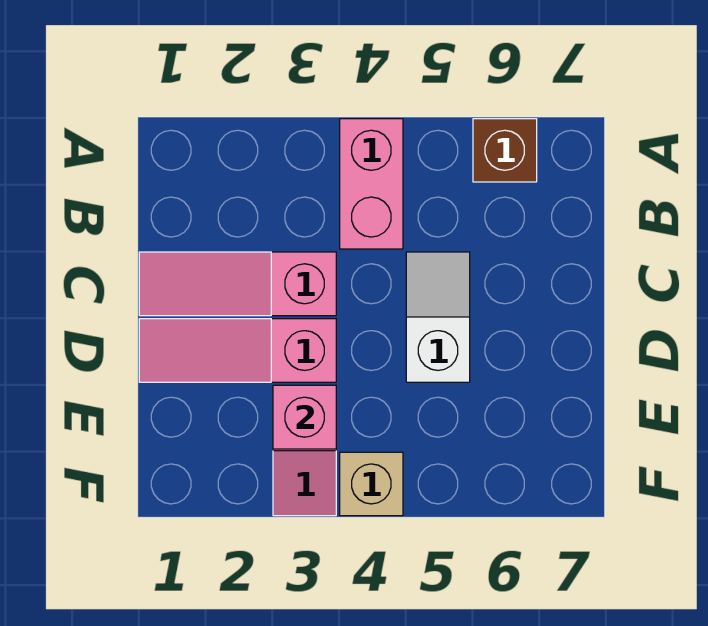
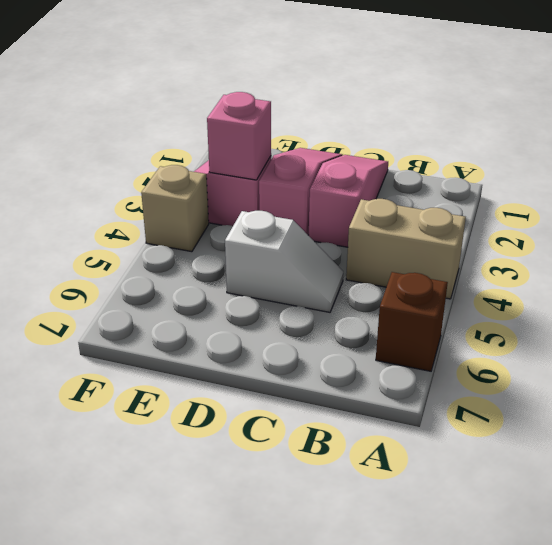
pink 1x2 brick [340,119,403,249] -> tan 1x2 brick [346,199,466,299]

